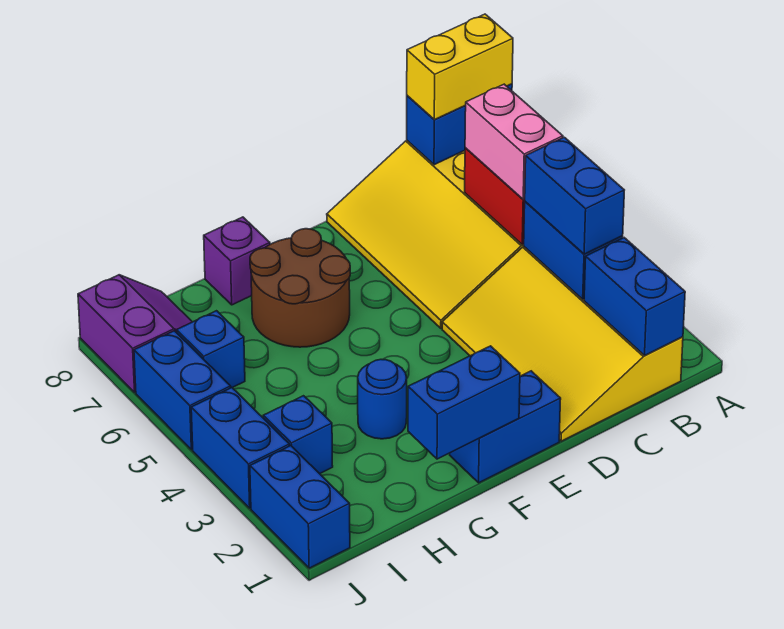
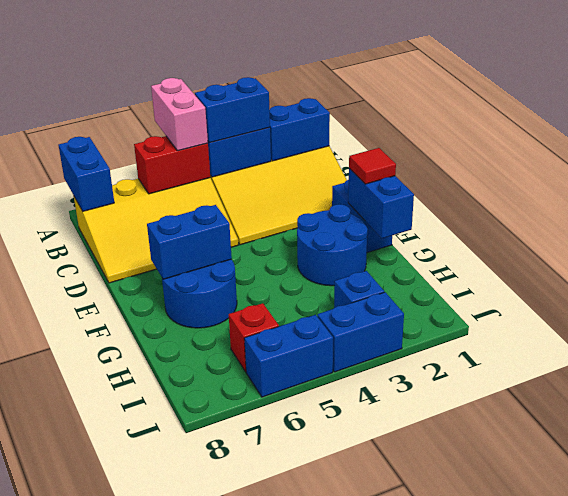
yellow 1x2 brick [407,14,513,120] -> none
pink 1x2 brick [465,84,563,199] -> pink 1x2 brick turned to [151,78,208,151]
none -> red 1x1 tile [349,148,396,184]
brown 2x2 round brick [250,229,350,347] -> blue 2x2 round brick [162,259,237,328]
blue 1x1 round brick [358,359,407,439] -> blue 2x2 round brick [297,204,368,286]
purple 1x1 brick [204,217,270,305] -> none
blue 1x1 brick [177,311,245,388] -> red 1x1 brick [229,303,279,372]
purple 2x2 slope [78,275,192,392] -> none
blue 1x2 brick [250,446,350,568] -> blue 1x2 brick moved to [147,205,232,279]

